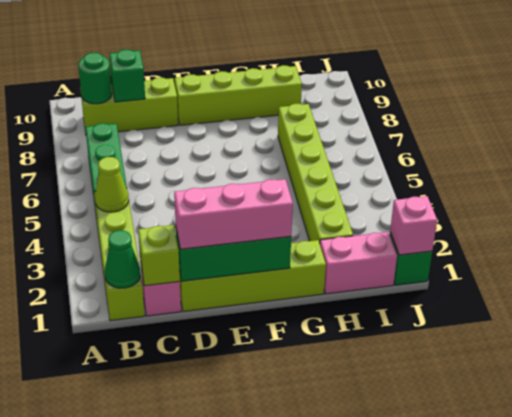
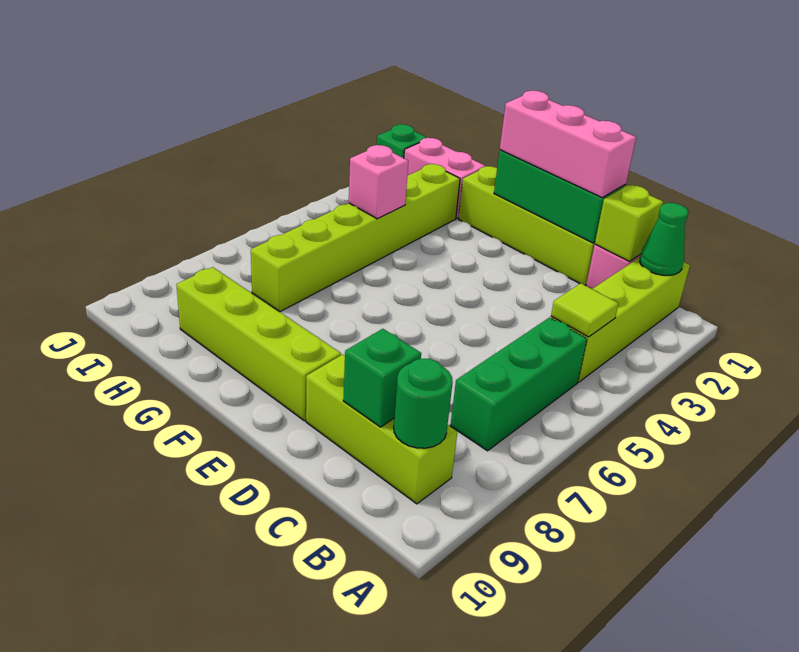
lime 1x1 cone [95,157,129,212] -> lime 1x1 tile [551,283,618,337]
pink 1x1 brick [390,196,437,255] -> pink 1x1 brick moved to [349,145,408,219]

